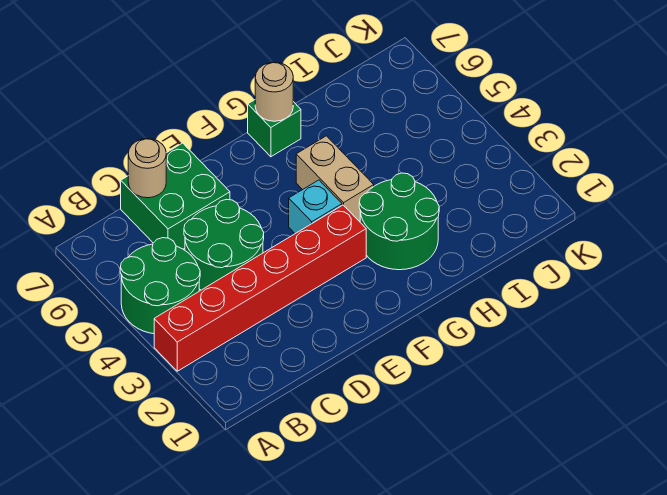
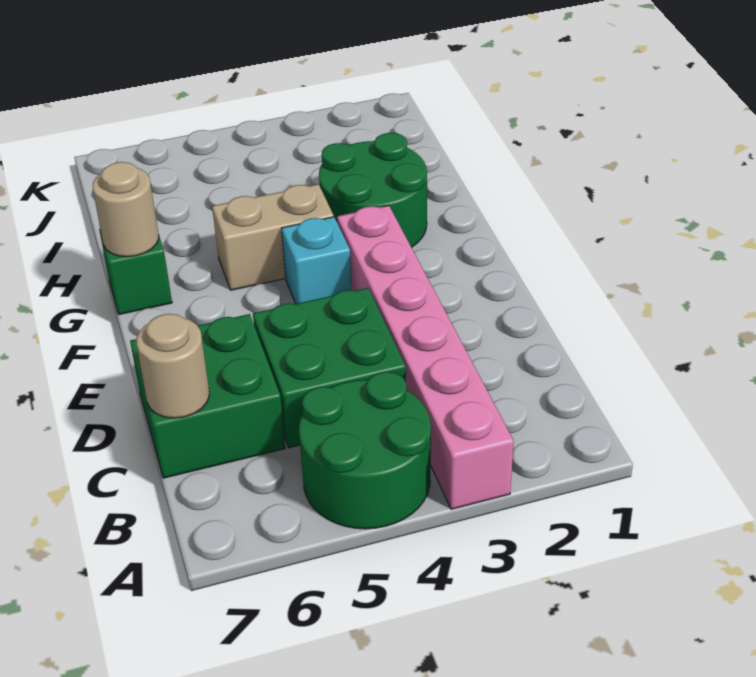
red 1x6 brick [154,205,366,371] -> pink 1x6 brick [337,205,514,509]
green 2x2 round brick [184,199,264,290] -> green 2x2 brick [253,288,406,448]

